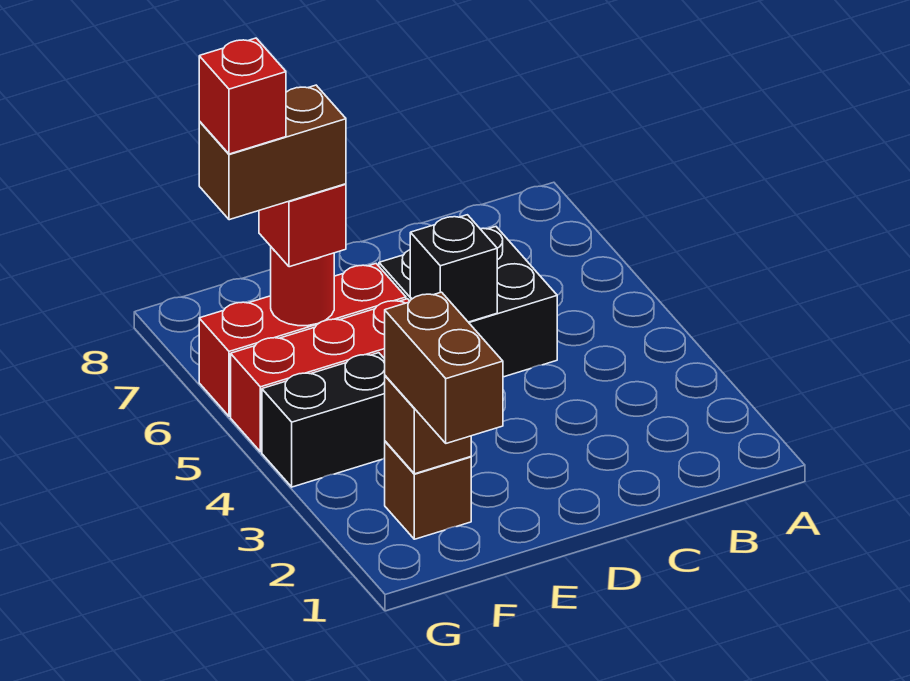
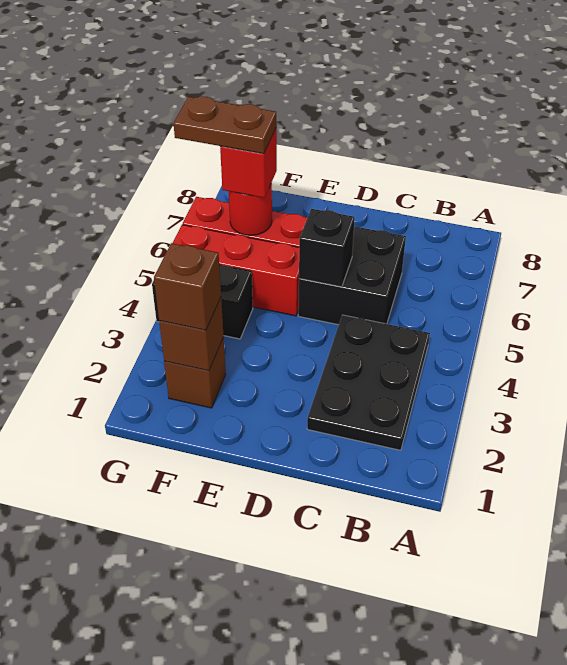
none -> black 2x3 plate [307,315,430,450]
brown 1x2 brick [385,292,503,443] -> brown 1x1 brick [154,243,221,330]
brown 1x2 brick [199,85,346,220] -> brown 1x2 plate [174,97,277,154]
red 1x1 brick [199,38,286,154] -> none

